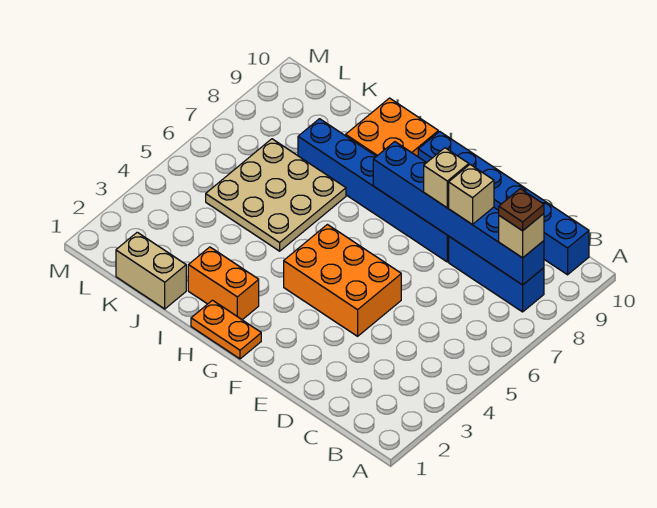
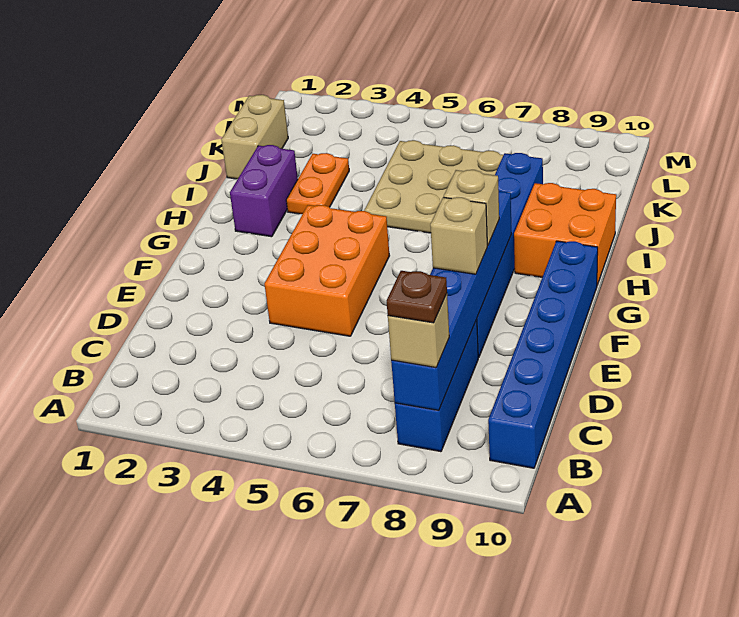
tan 1x1 brick [449,165,494,224] -> tan 1x1 brick moved to [444,170,499,245]
orange 1x2 plate [191,300,261,359] -> orange 1x2 plate moved to [286,153,349,214]
orange 1x2 brick [188,247,259,320] -> purple 1x2 brick [230,145,298,237]

